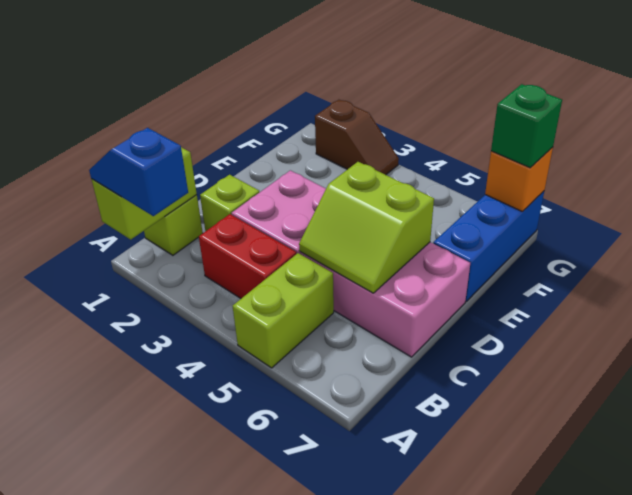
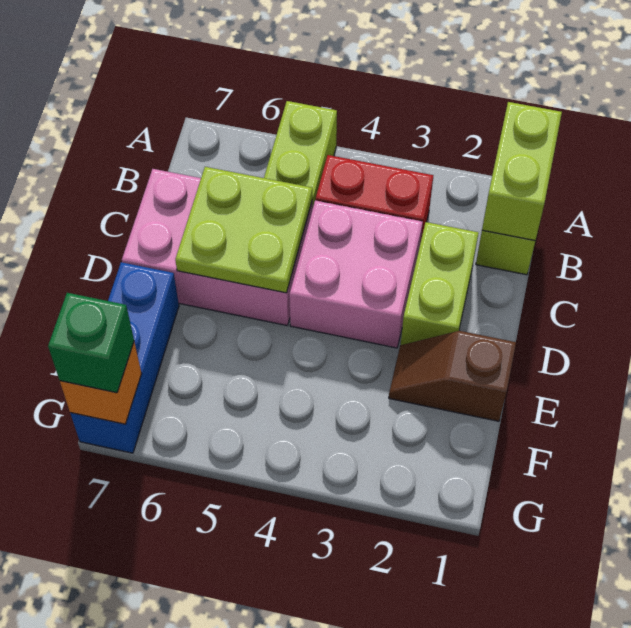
blue 1x2 slope [89,128,188,216] -> none
lime 1x1 brick [200,175,259,231] -> lime 1x2 brick [401,222,478,345]
lime 2x2 slope [299,162,434,293] -> lime 2x2 plate [175,167,312,293]
brown 1x2 slope [315,100,399,175] -> brown 1x2 slope moved to [389,331,516,421]

